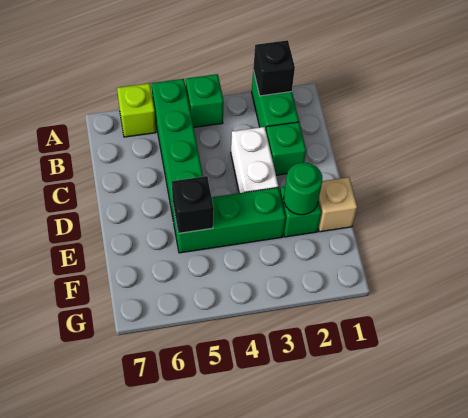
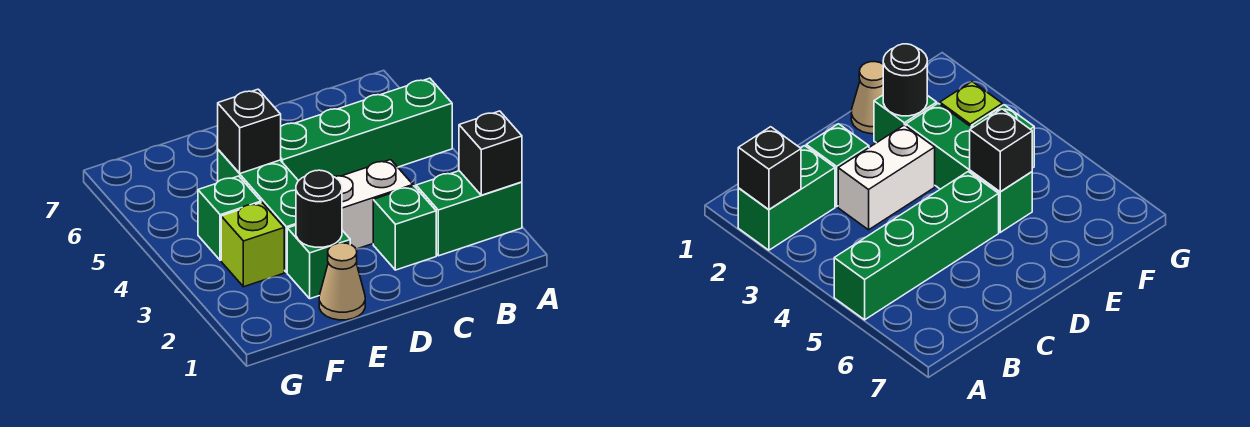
green 1x1 brick [186,74,224,128] -> green 1x1 brick moved to [198,176,261,260]
lime 1x1 brick [117,83,156,137] -> lime 1x1 brick moved to [221,203,284,287]
tan 1x1 brick [318,177,357,232] -> tan 1x1 cone [319,243,365,320]
green 1x1 round brick [284,163,322,215] -> black 1x1 round brick [296,170,342,247]

